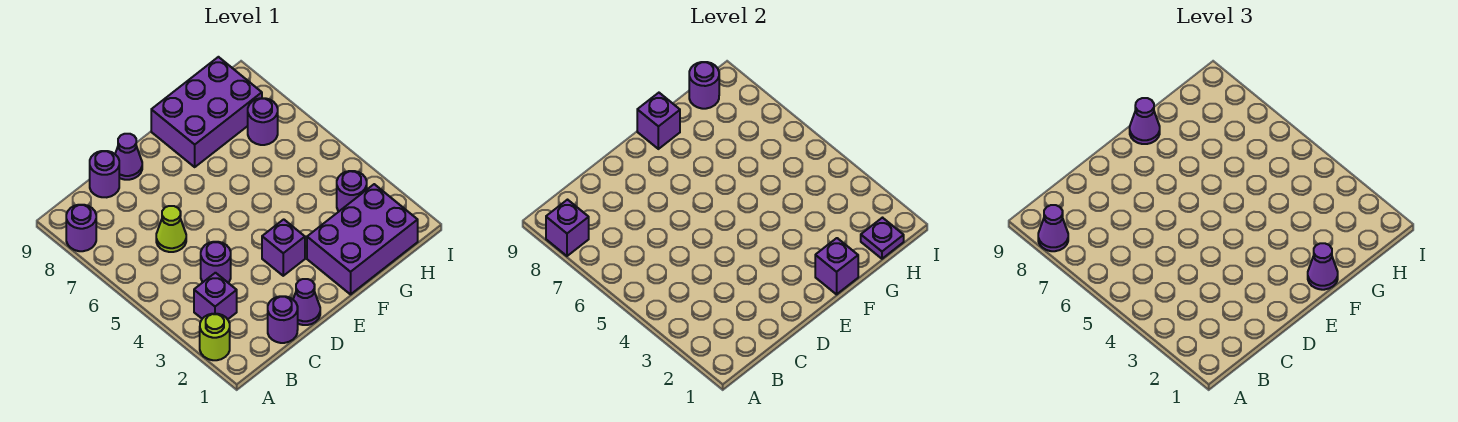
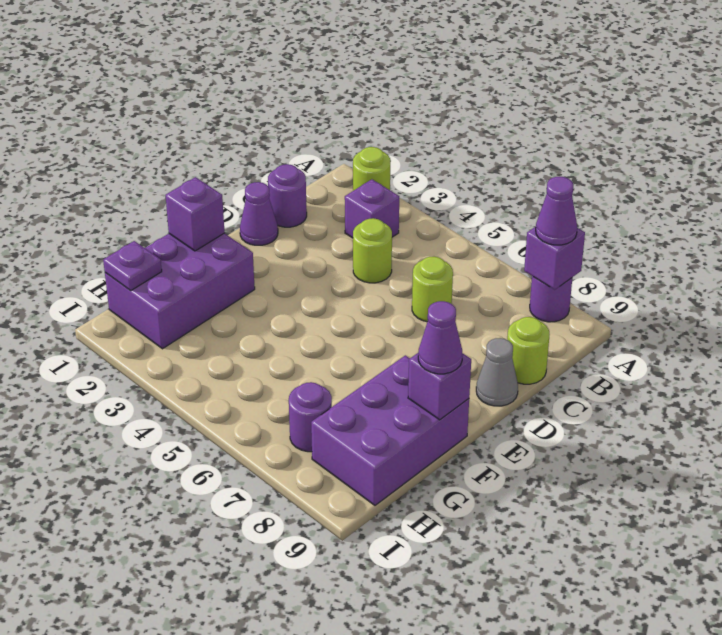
purple 1x1 round brick [201,242,231,283] -> lime 1x1 round brick [353,218,392,283]
lime 1x1 cone [156,206,186,252] -> lime 1x1 round brick [412,256,453,322]
purple 1x1 round brick [90,151,119,197] -> lime 1x1 round brick [507,317,550,384]
purple 1x1 cone [115,134,142,180] -> grey 1x1 cone [476,338,518,406]
purple 1x1 brick [262,219,305,276] -> none
purple 1x1 cone [1308,243,1338,290] -> none
purple 1x1 round brick [337,171,367,211] -> none
purple 1x1 round brick [689,62,719,109] -> none

